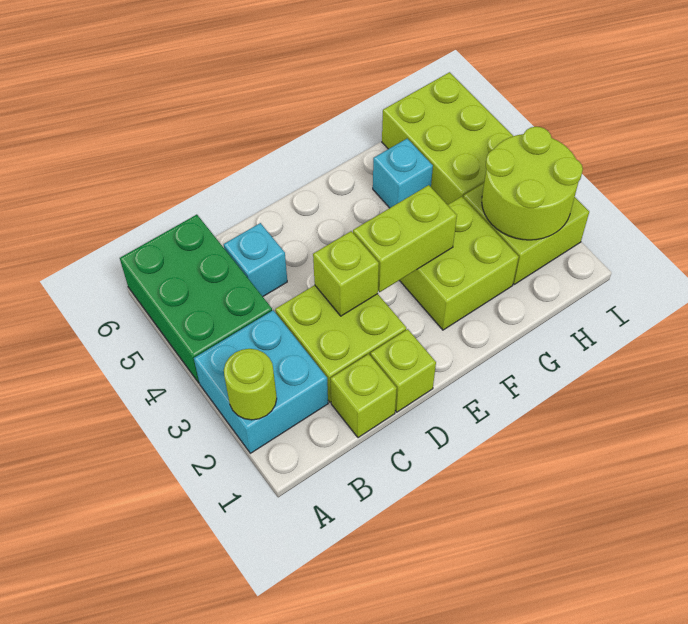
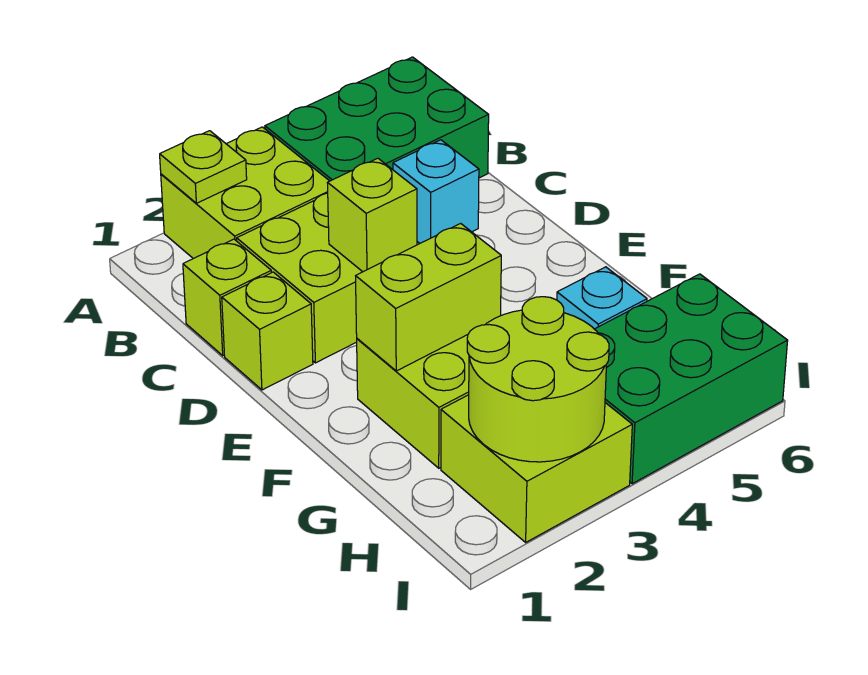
cyan 2x2 brick [194,310,328,453] -> lime 2x2 brick [161,127,329,259]
lime 1x1 round brick [224,349,277,420] -> lime 1x1 plate [160,131,247,203]
lime 1x2 brick [353,185,457,292] -> lime 1x2 brick turned to [356,224,501,371]
lime 2x3 brick [382,72,513,205] -> green 2x3 brick [595,274,788,484]

